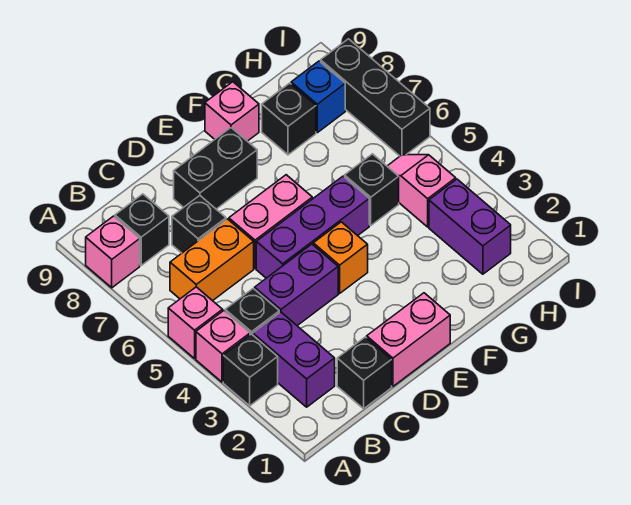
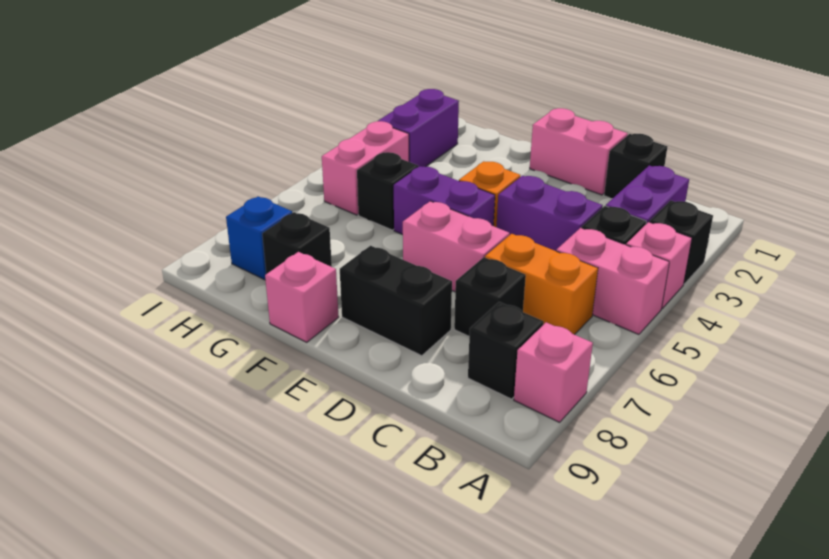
pink 1x1 brick [168,287,223,359] -> pink 1x2 brick [556,228,669,334]
purple 1x3 brick [256,176,369,278] -> purple 1x2 brick [394,166,495,235]
pink 1x2 slope [387,155,456,227] -> pink 1x2 brick [322,121,409,215]
black 1x3 brick [321,39,430,156] -> none

